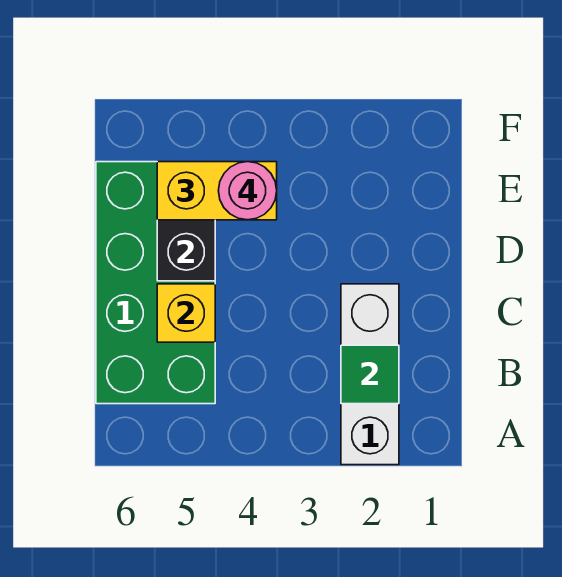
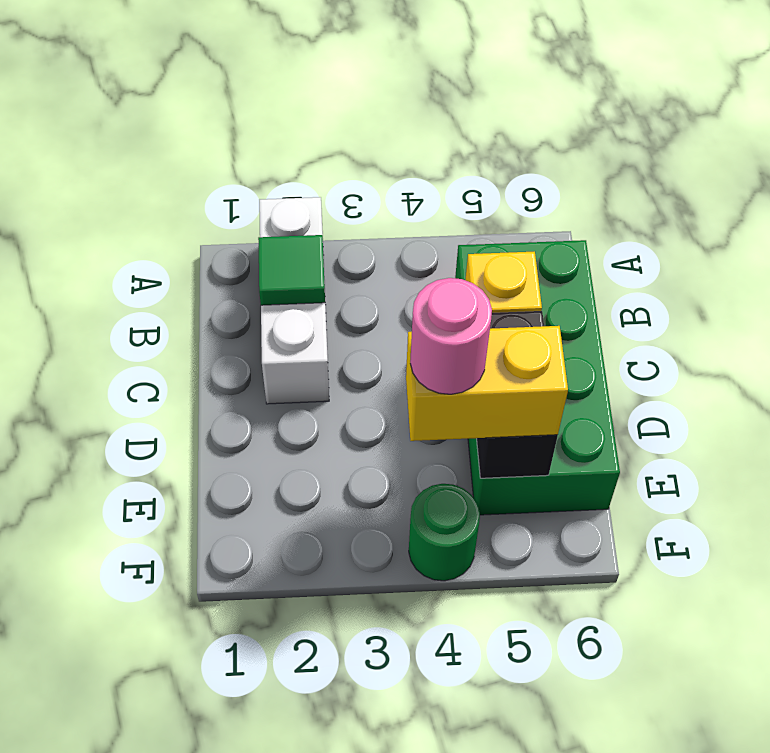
none -> green 1x1 round brick [409,484,480,581]

